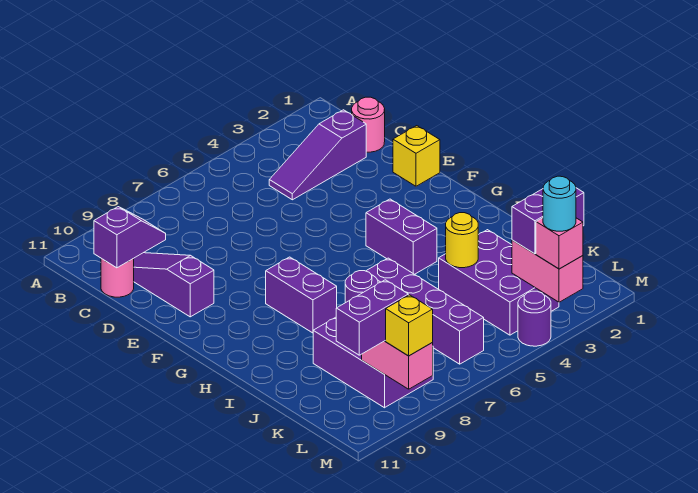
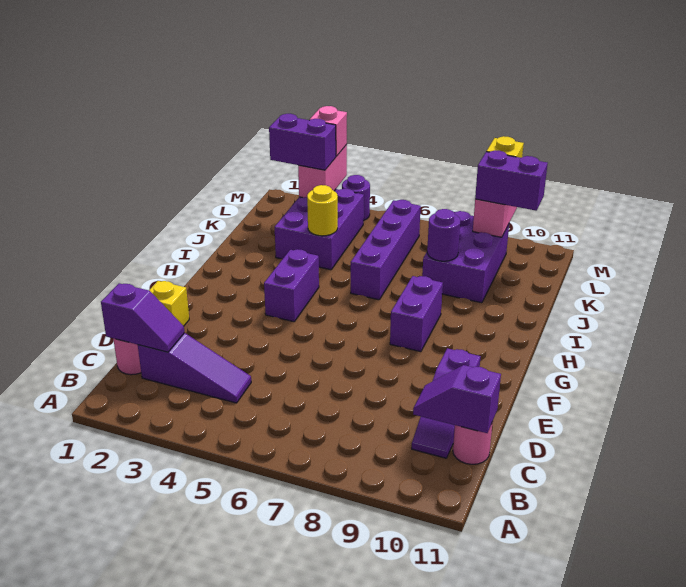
none -> purple 1x2 slope [101,283,184,352]
cyan 1x1 round brick [543,176,576,231] -> none

